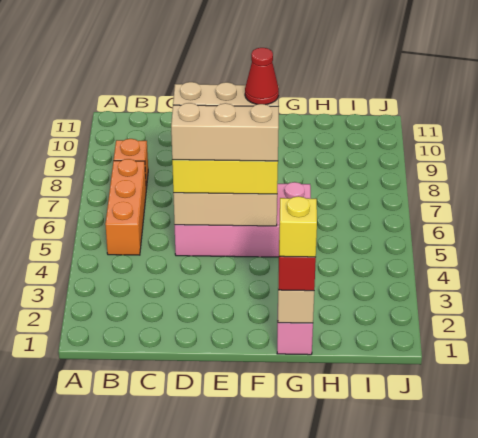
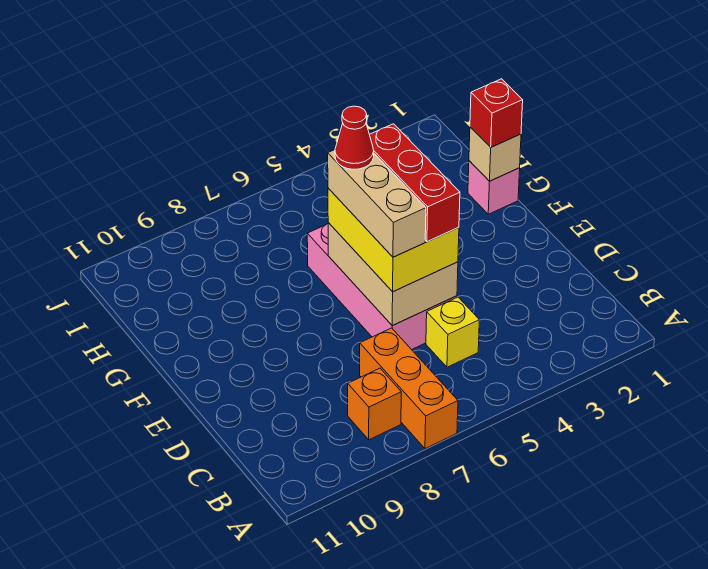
orange 1x3 brick [105,159,146,255] -> orange 1x3 brick turned to [360,328,458,449]
tan 1x3 brick [171,103,279,161] -> red 1x3 brick [370,124,460,242]
yellow 1x1 brick [279,196,317,257] -> yellow 1x1 brick moved to [426,297,479,367]

